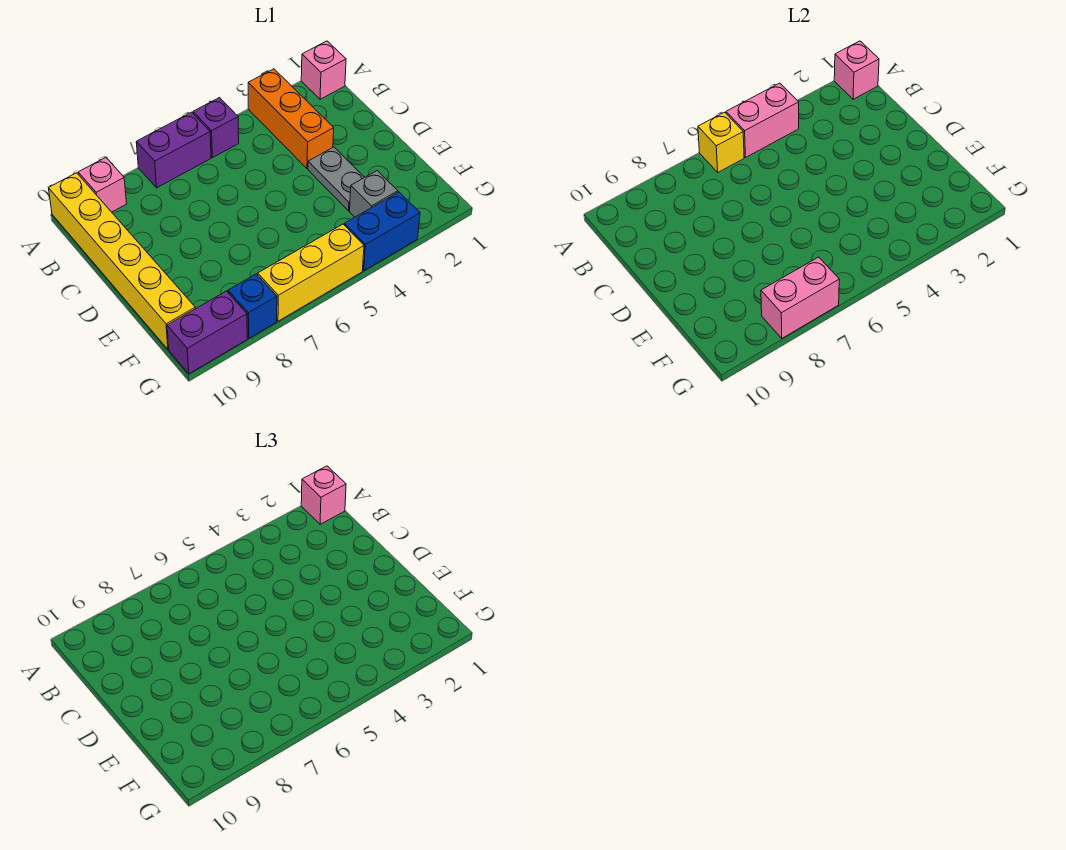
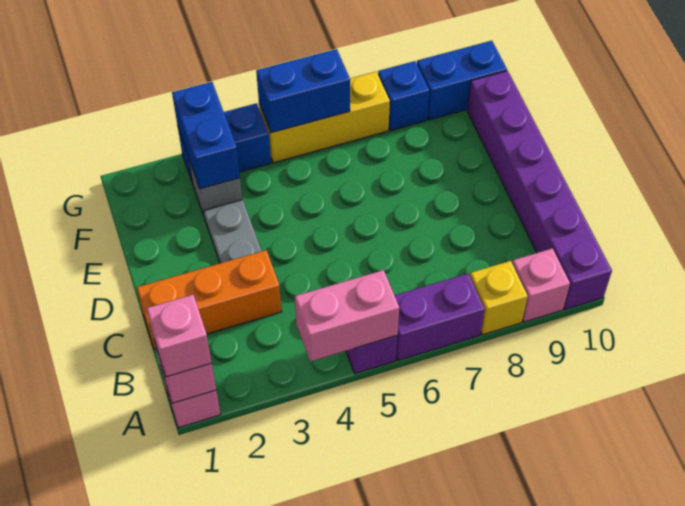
orange 1x3 brick [248,69,334,169] -> orange 1x3 brick turned to [137,250,281,350]
yellow 1x1 brick [698,112,744,172] -> yellow 1x1 brick moved to [470,261,528,335]
yellow 1x6 brick [49,173,195,349] -> purple 1x6 brick [467,71,612,310]
none -> blue 1x2 brick [172,82,240,189]
none -> blue 1x2 brick [256,49,350,133]
pink 1x2 brick [761,257,839,338] -> none
purple 1x2 brick [167,291,247,374] -> blue 1x2 brick [417,41,507,120]

